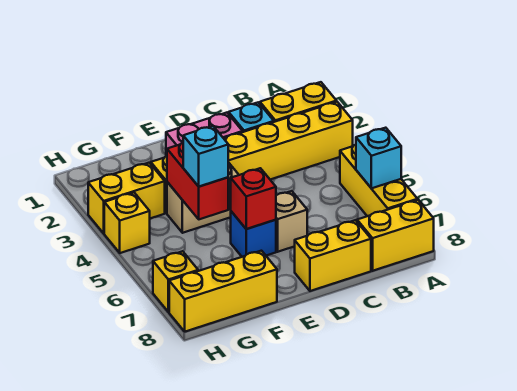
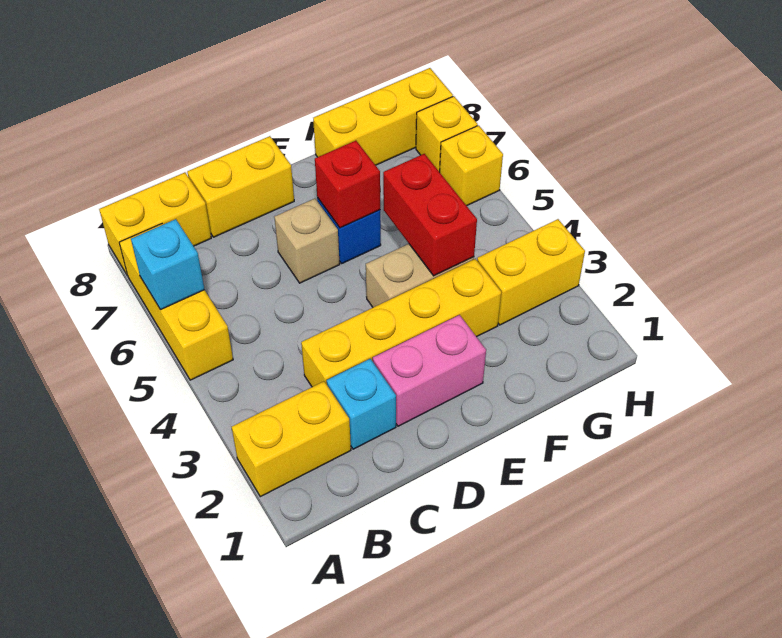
yellow 1x6 brick [151,102,353,213] -> yellow 1x4 brick [301,259,501,387]
cyan 1x1 brick [183,126,228,187] -> none
yellow 1x1 brick [104,193,150,253] -> yellow 1x1 brick moved to [440,125,503,206]

